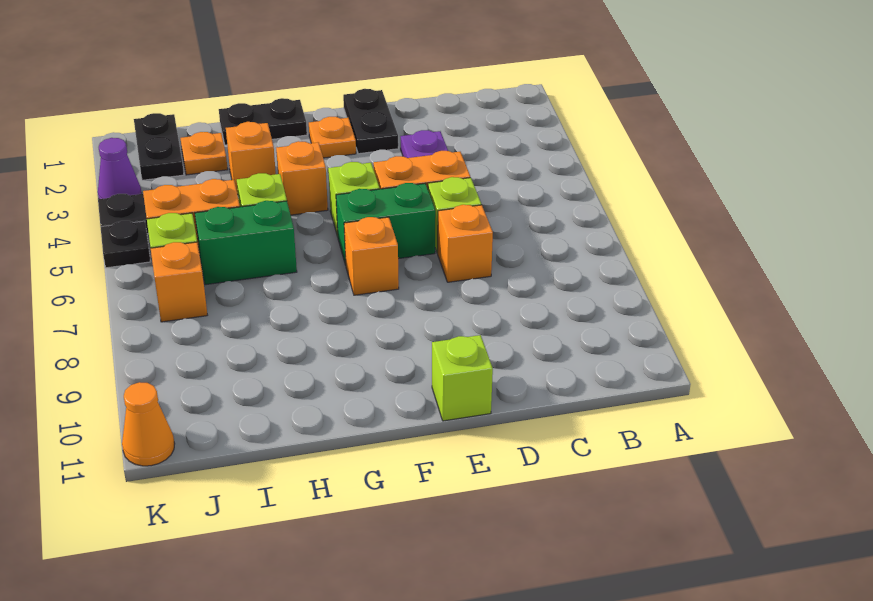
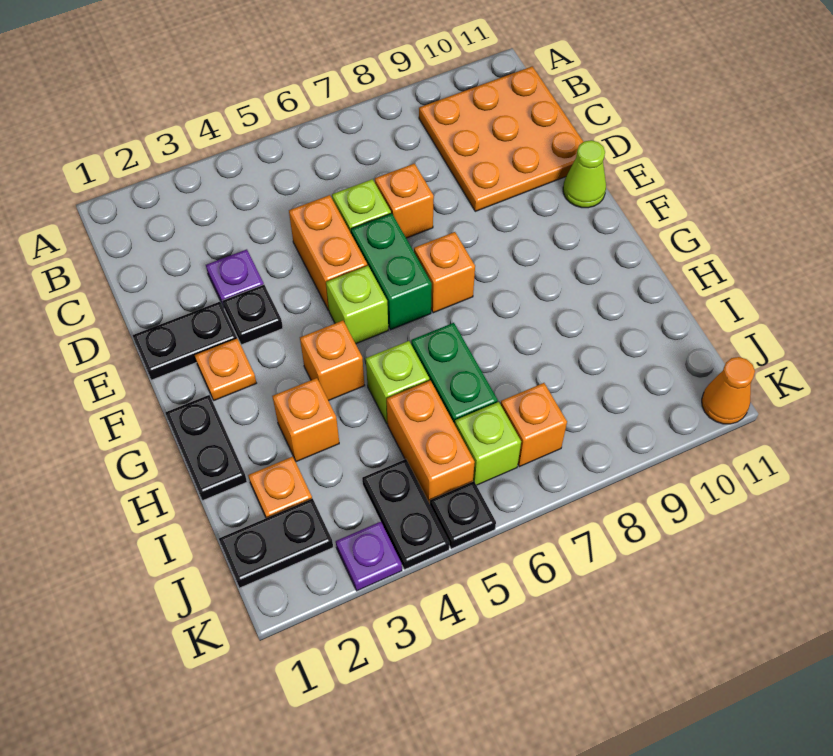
none -> orange 3x3 plate [419,66,583,211]
none -> black 1x1 plate [223,285,283,345]
lime 1x1 brick [432,335,493,421] -> lime 1x1 cone [563,140,606,208]
purple 1x1 cone [98,138,142,199] -> purple 1x1 plate [336,521,402,591]

